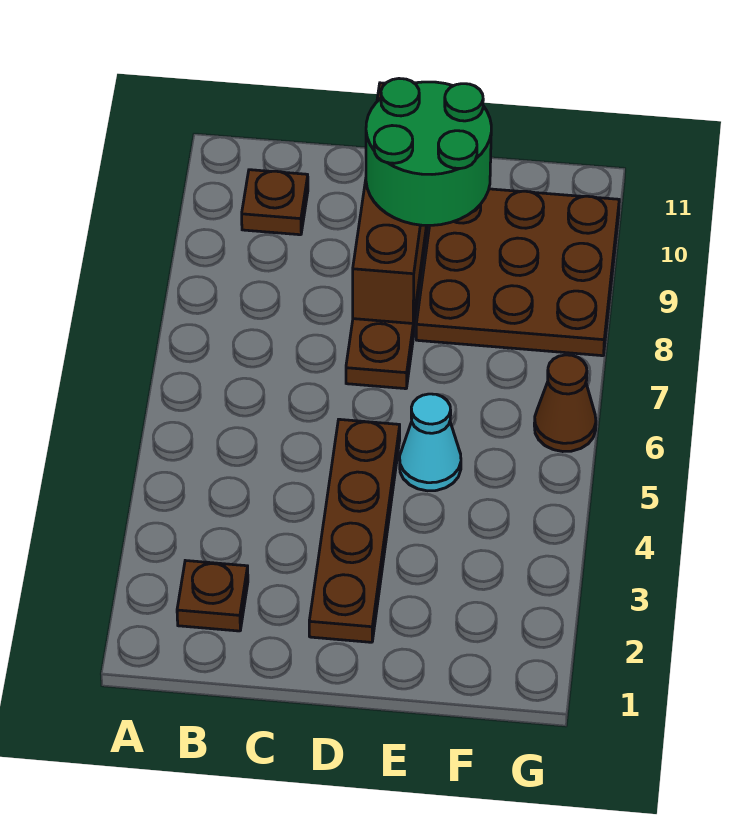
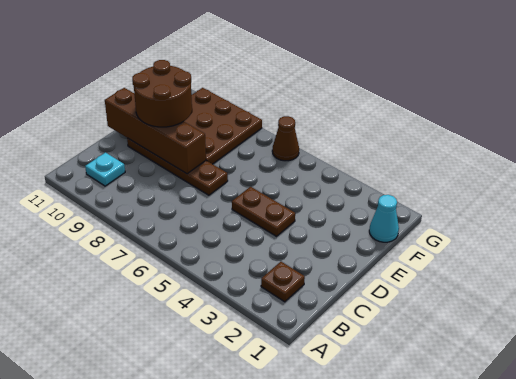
brown 1x1 plate [242,170,308,235] -> cyan 1x1 plate [85,152,125,186]
brown 1x4 plate [309,419,400,642] -> brown 1x2 plate [232,187,295,236]
green 2x2 round brick [366,79,491,225] -> brown 2x2 round brick [132,60,192,127]
cyan 1x1 cone [400,394,461,491] -> cyan 1x1 cone moved to [369,195,399,242]

